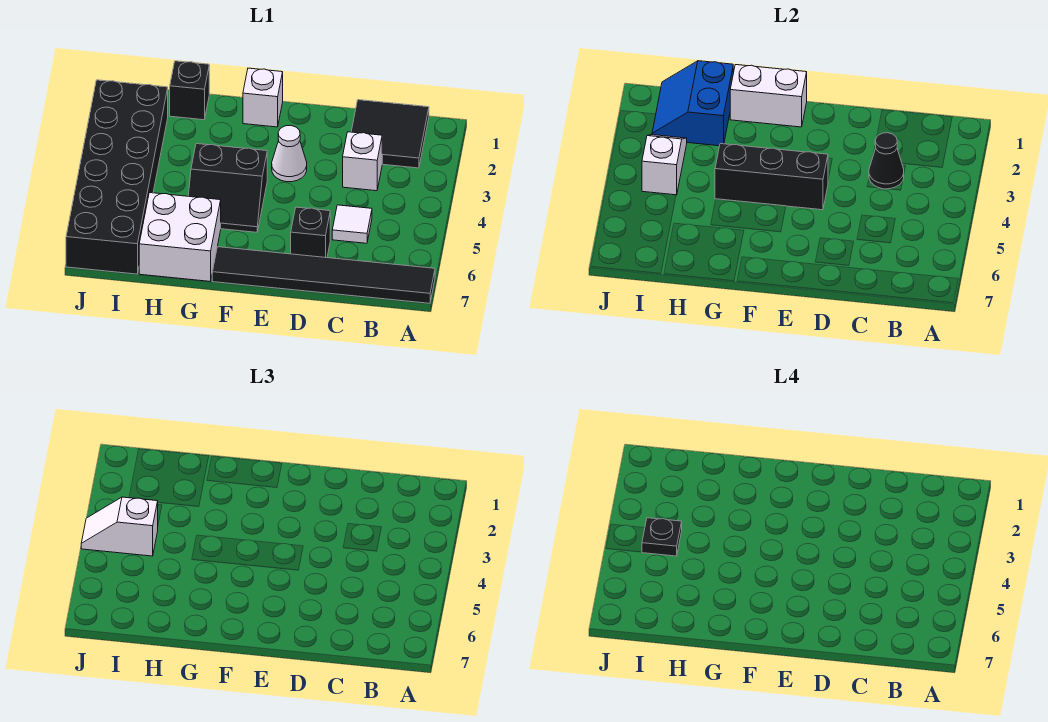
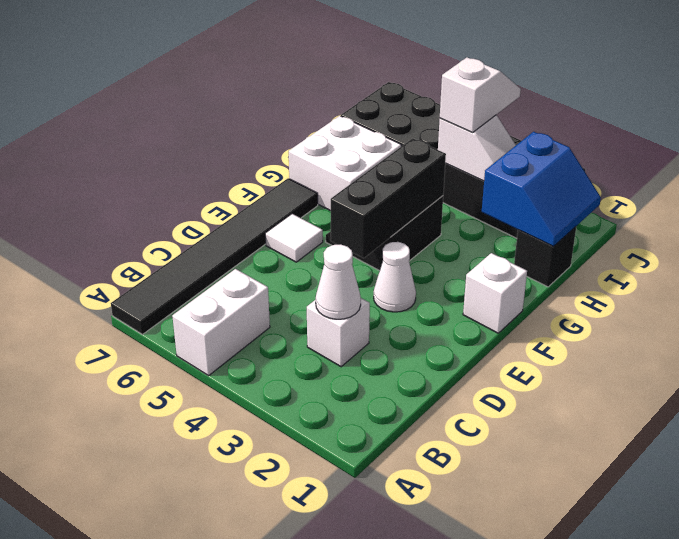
black 2x2 tile [351,100,429,168] -> none
black 1x1 cone [869,133,904,189] -> white 1x1 cone [316,244,361,319]
white 1x1 tile [332,205,372,243] -> white 1x1 tile moved to [265,214,323,262]
black 1x1 brick [291,207,330,258] -> none
white 1x2 brick [730,65,807,127] -> white 1x2 brick moved to [172,269,270,376]
blue 2x2 slope [652,61,733,146] -> blue 2x2 slope turned to [482,132,601,246]
black 1x1 plate [642,518,682,556] -> none

